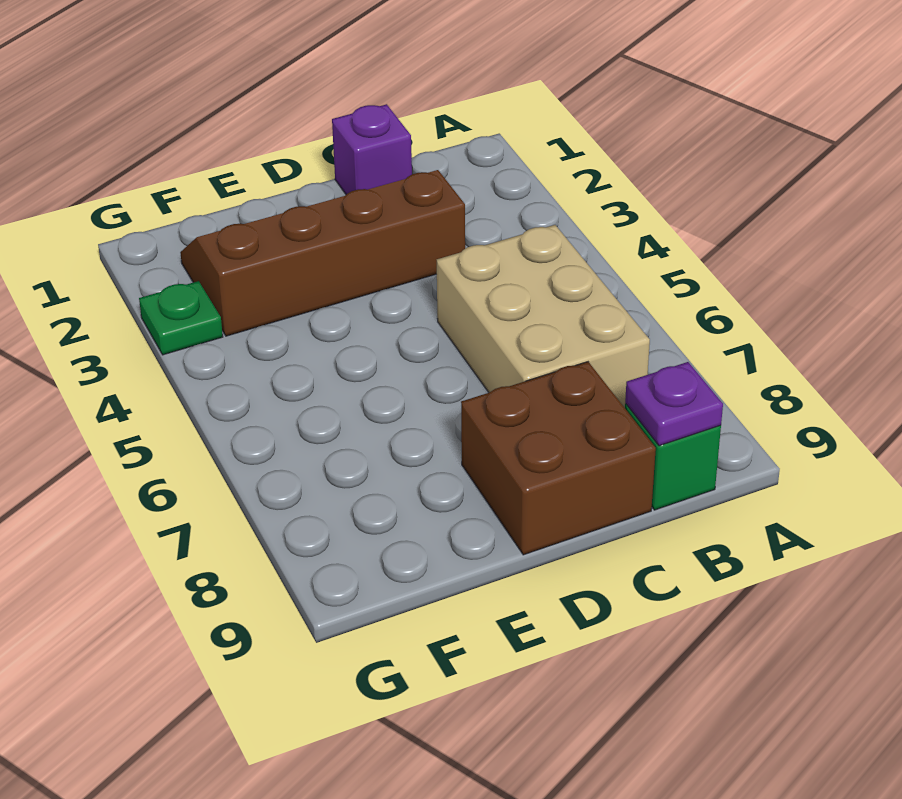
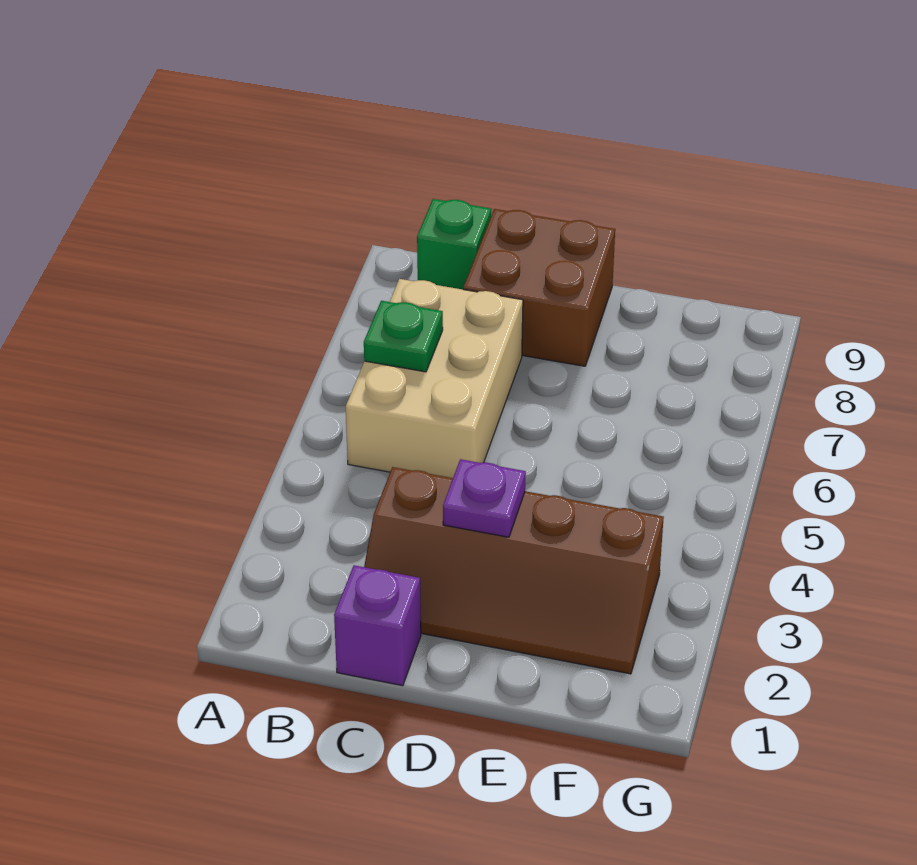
purple 1x1 plate [625,362,723,446] -> purple 1x1 plate moved to [443,459,526,537]
green 1x1 plate [139,281,223,355] -> green 1x1 plate moved to [364,301,443,372]

